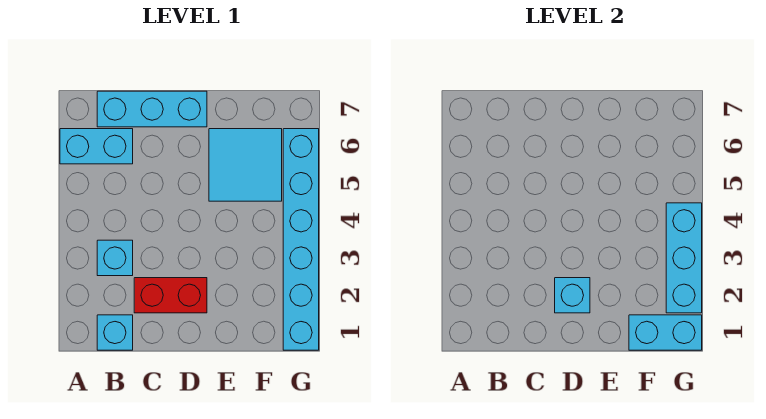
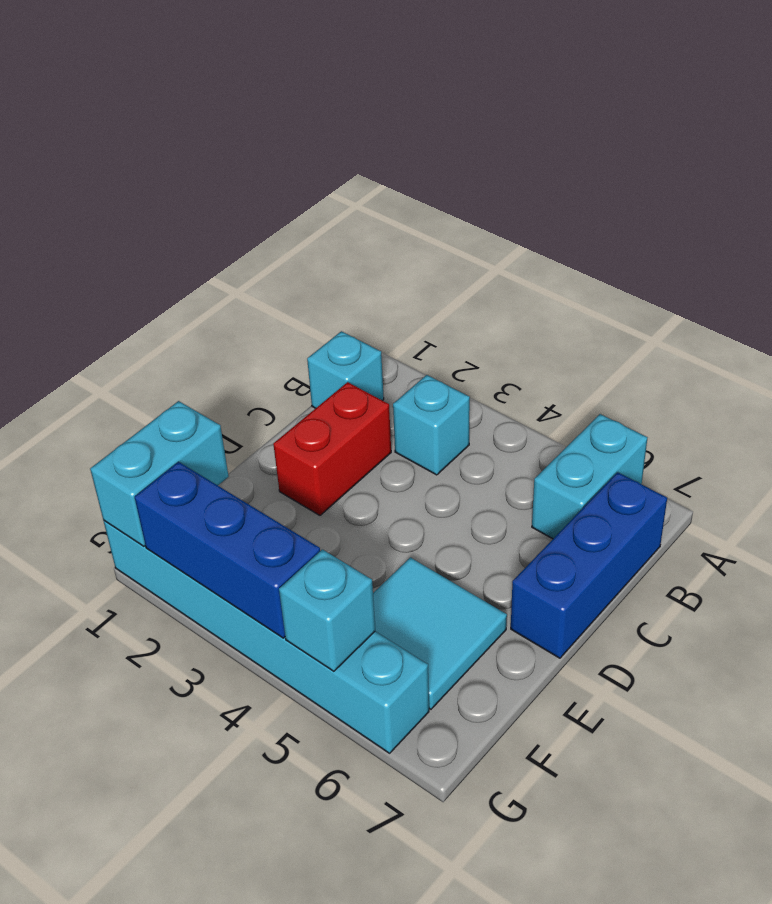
cyan 1x3 brick [97,91,207,127] -> blue 1x3 brick [511,472,667,658]
cyan 1x1 brick [555,278,590,313] -> cyan 1x1 brick moved to [279,549,375,671]
cyan 1x3 brick [666,203,702,313] -> blue 1x3 brick [135,462,320,638]

